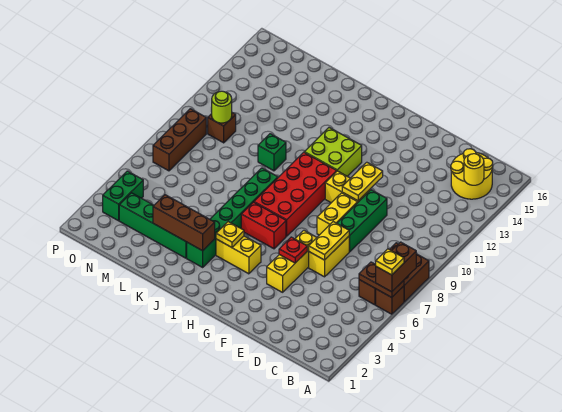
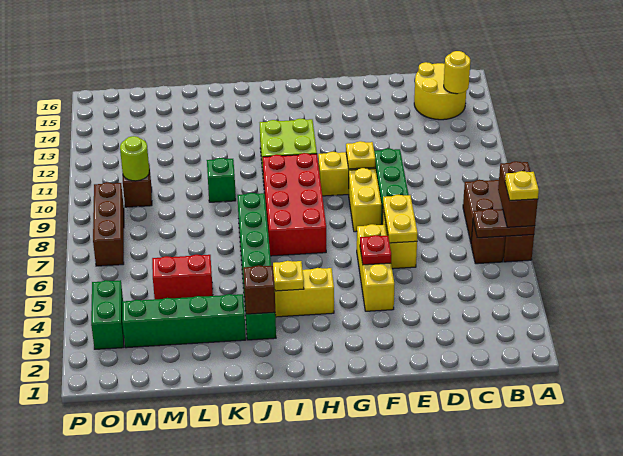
yellow 1x2 plate [342,162,383,201] -> yellow 1x1 plate [346,141,375,169]
red 1x2 brick [241,202,286,249] -> red 1x2 brick moved to [152,254,213,299]
brown 1x3 brick [153,195,215,251] -> brown 1x1 brick [243,265,275,314]

